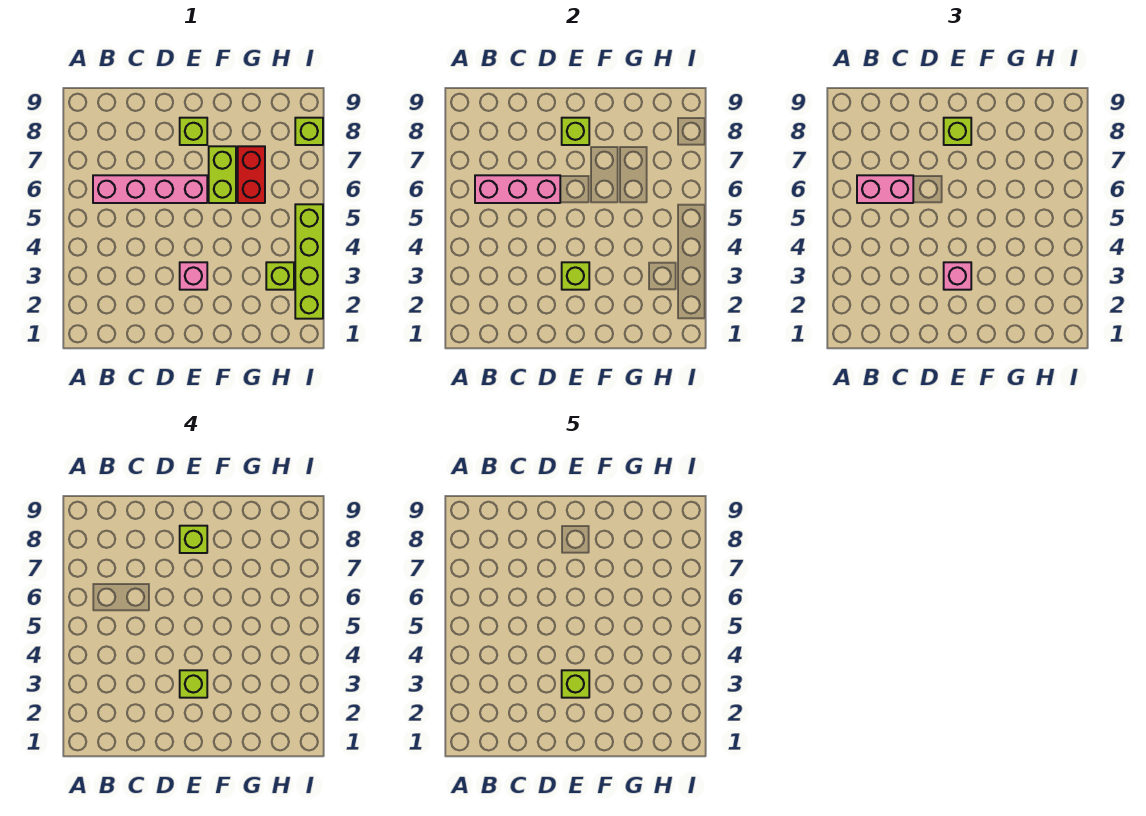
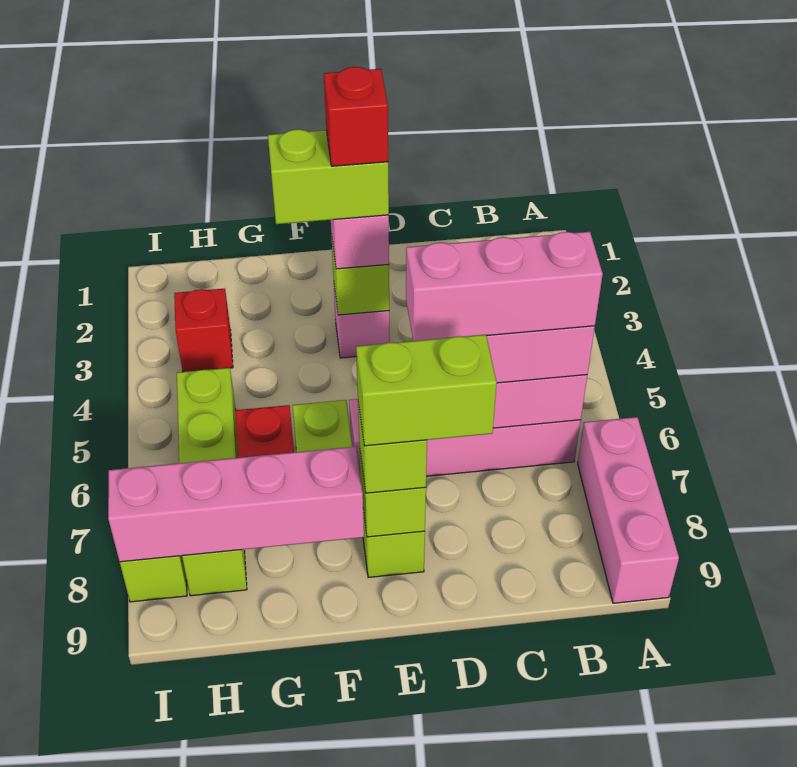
none -> pink 1x3 brick [578,417,679,603]
none -> pink 1x3 brick [406,232,603,341]
lime 1x1 brick [180,670,207,698] -> lime 1x2 brick [268,129,389,224]
lime 1x1 brick [562,670,589,698] -> red 1x1 brick [324,67,388,166]
lime 1x1 brick [180,526,207,553] -> lime 1x2 brick [356,335,497,446]
none -> pink 1x4 brick [108,447,364,562]
lime 1x1 brick [266,262,294,290] -> red 1x1 brick [174,289,233,372]
lime 1x4 brick [295,204,323,319] -> lime 1x4 brick moved to [177,368,247,596]

